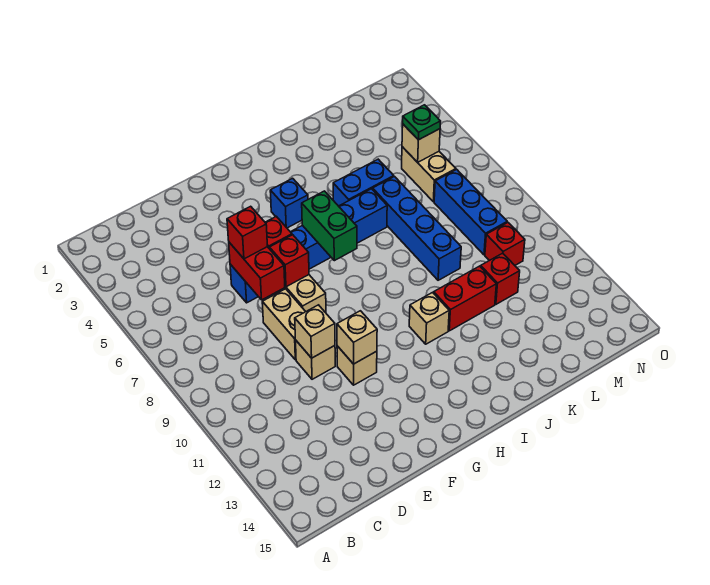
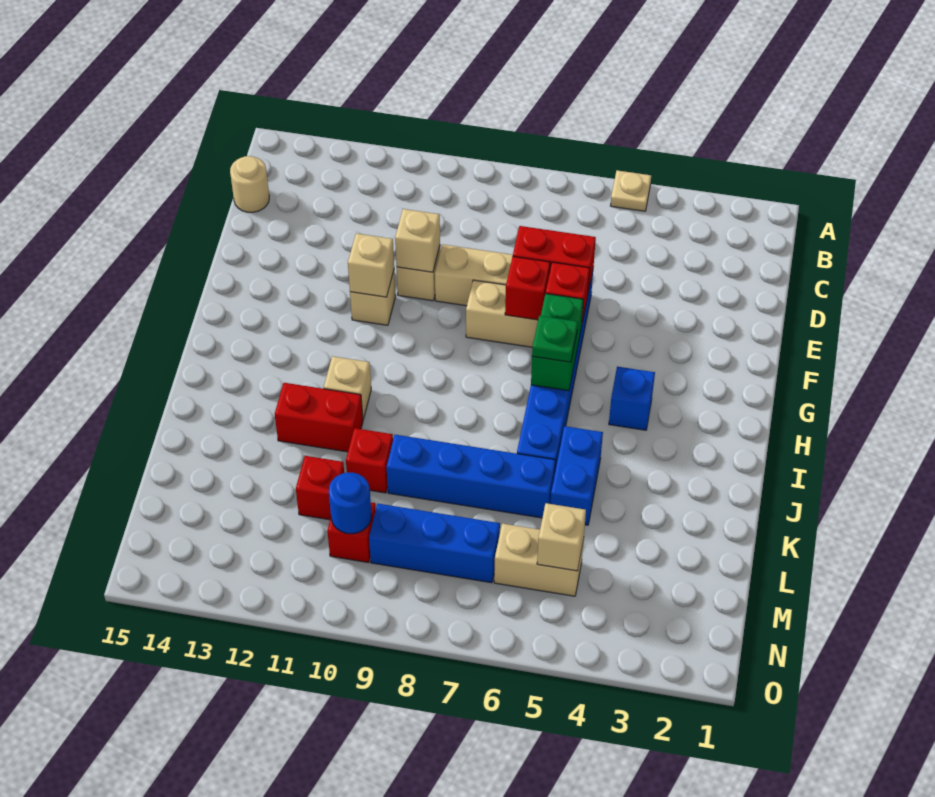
none -> tan 1x1 plate [611,170,651,211]
none -> tan 1x1 round brick [230,156,269,212]
red 1x1 brick [227,206,267,259] -> red 1x1 brick moved to [346,428,393,493]
green 1x2 brick [302,191,357,261] -> green 1x2 brick turned to [531,294,583,391]
red 1x2 brick [434,266,496,331] -> red 1x2 brick turned to [275,383,363,452]
green 1x1 plate [403,105,441,140] -> green 1x1 plate moved to [532,316,578,362]
none -> blue 1x1 round brick [329,472,371,534]

